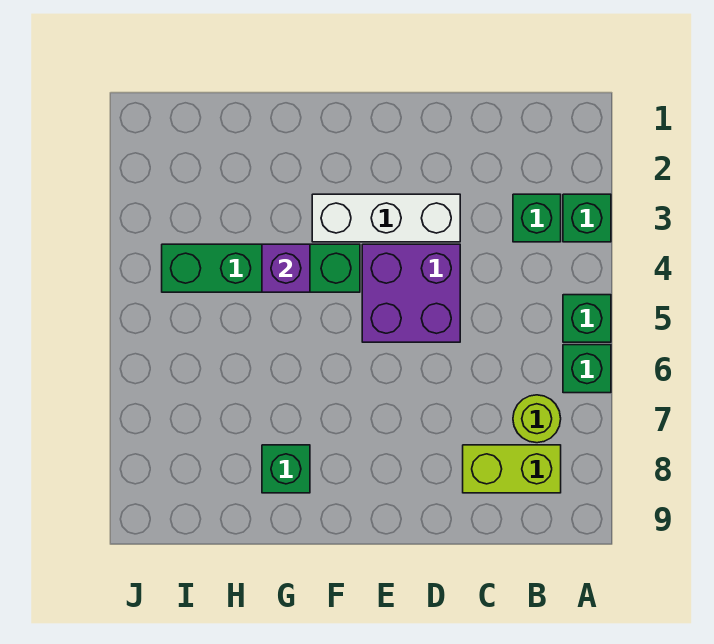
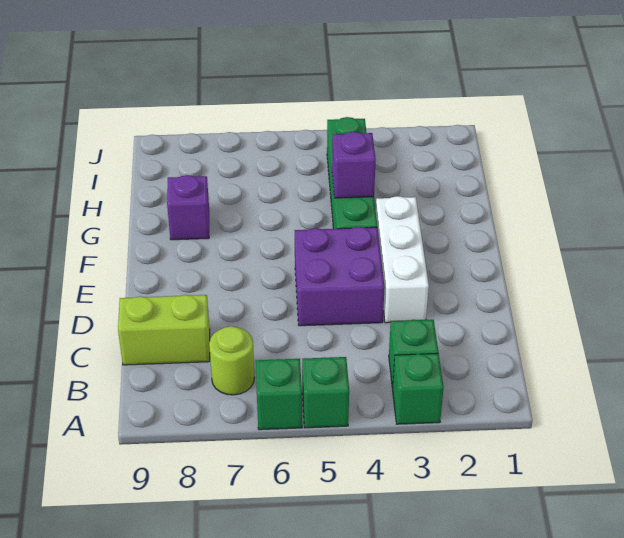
lime 1x2 brick [463,445,561,493] -> lime 1x2 brick turned to [118,295,210,365]
green 1x1 brick [262,445,310,493] -> purple 1x1 brick [167,175,209,240]

